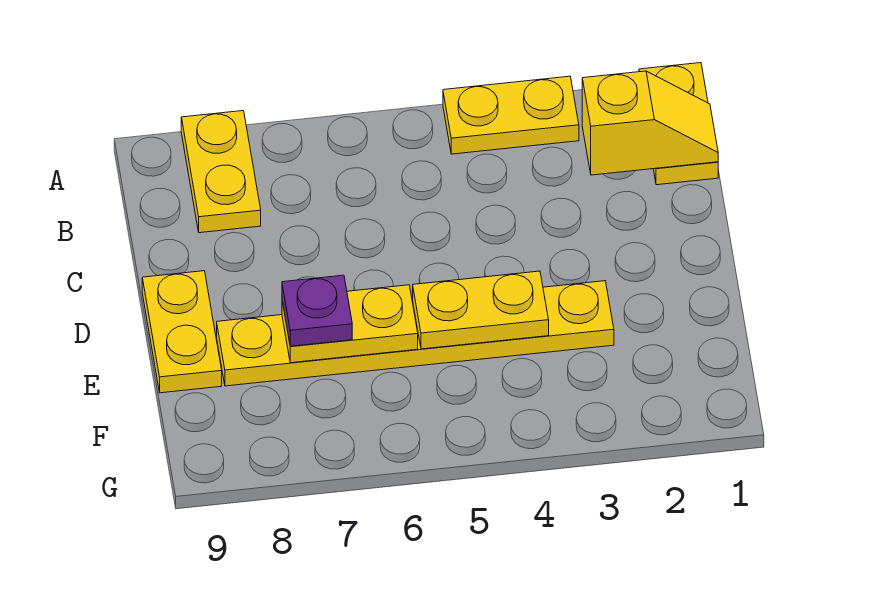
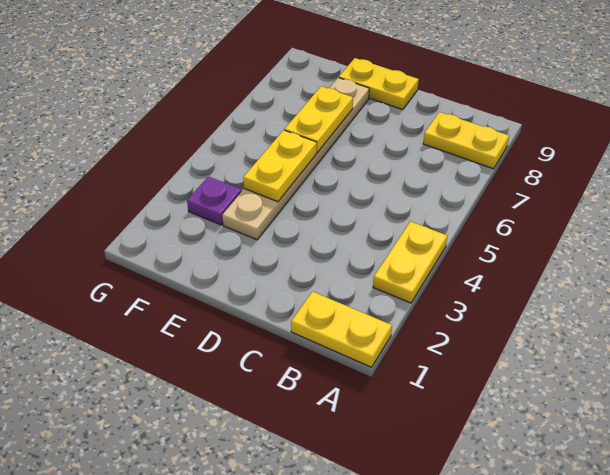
yellow 1x2 slope [582,71,718,175] -> none
yellow 1x6 plate [217,281,614,386] -> tan 1x6 plate [222,78,369,240]
purple 1x1 plate [282,275,352,346] -> purple 1x1 plate moved to [187,177,242,225]

